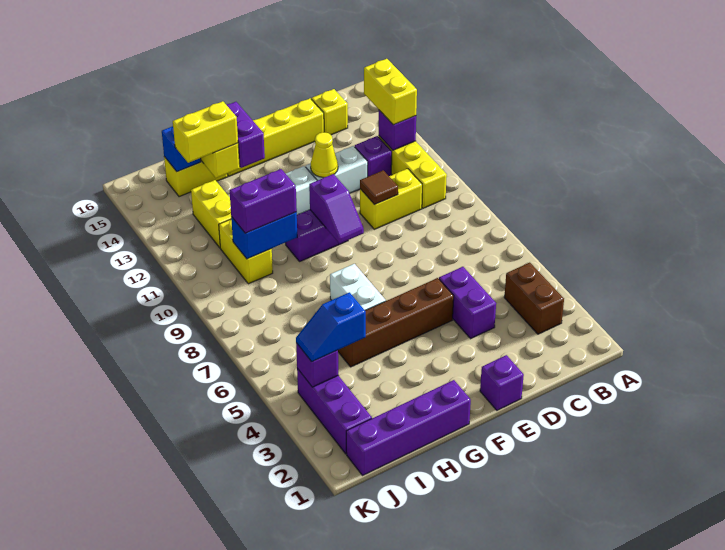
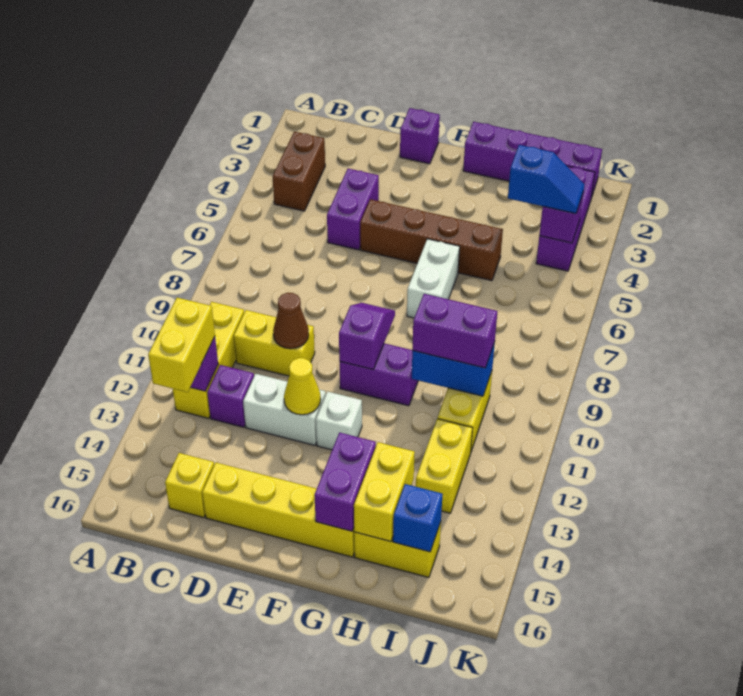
brown 1x1 tile [360,170,398,205] -> brown 1x1 cone [273,293,309,349]
yellow 1x2 brick [173,101,238,163] -> none

